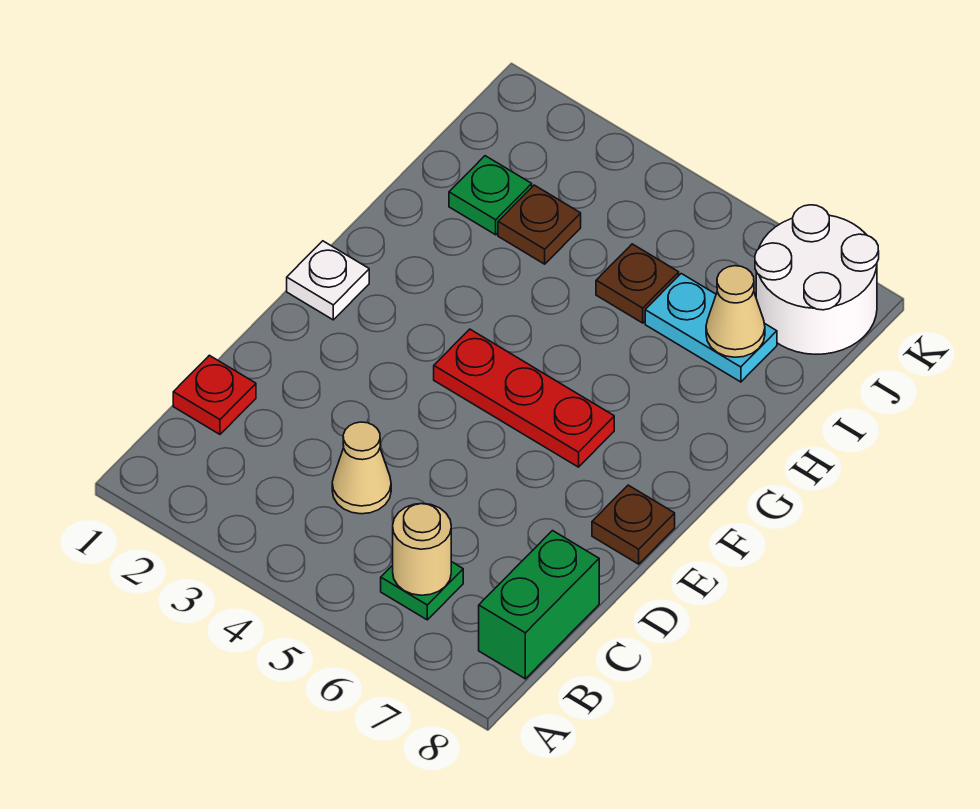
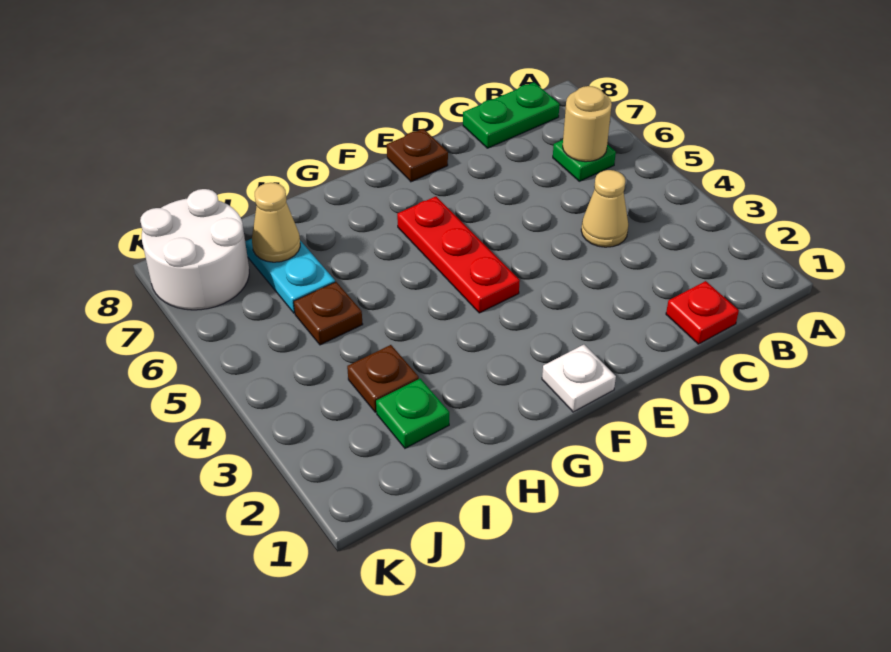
green 1x2 brick [479,531,599,679] -> green 1x2 plate [463,82,559,148]

